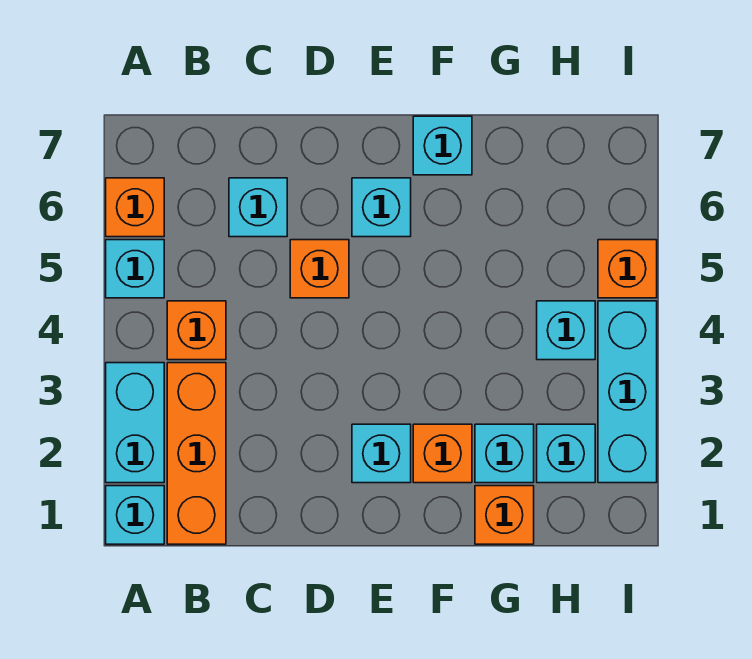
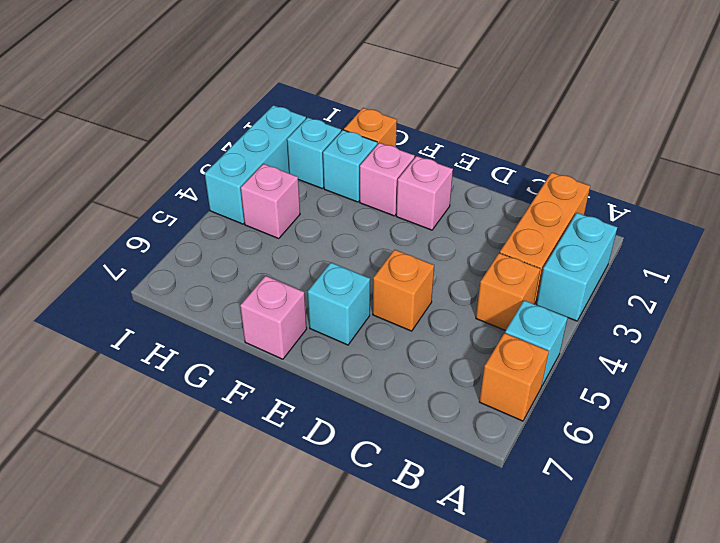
cyan 1x1 brick [106,486,164,544] -> none
cyan 1x1 brick [229,178,287,237] -> none
cyan 1x1 brick [352,424,411,483] -> pink 1x1 brick [396,156,453,230]
orange 1x1 brick [413,424,472,483] -> pink 1x1 brick [360,143,415,216]
cyan 1x1 brick [413,116,472,175] -> pink 1x1 brick [240,276,307,359]
cyan 1x1 brick [537,301,595,360] -> pink 1x1 brick [241,164,300,239]
orange 1x1 brick [598,240,657,298] -> none

